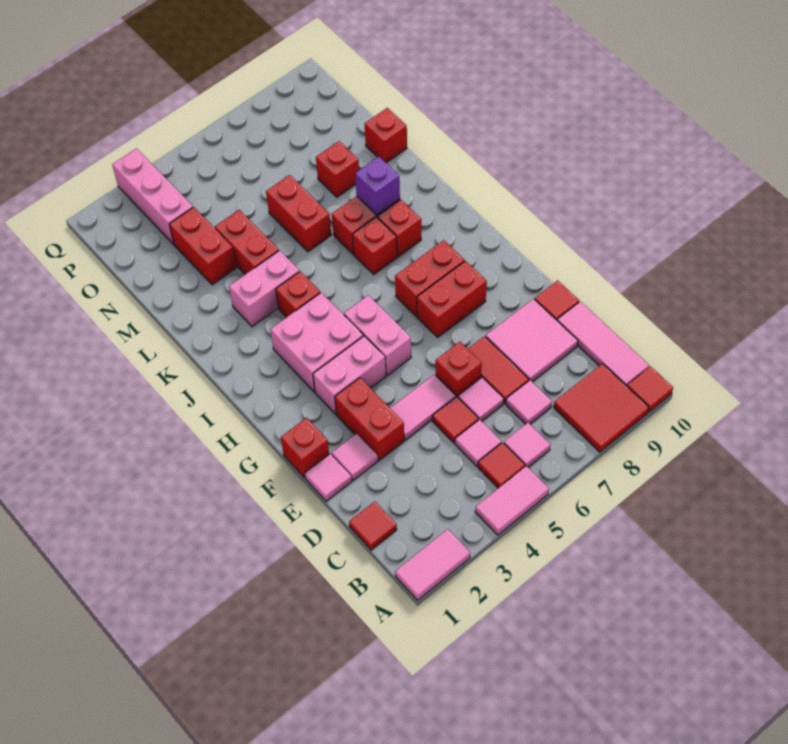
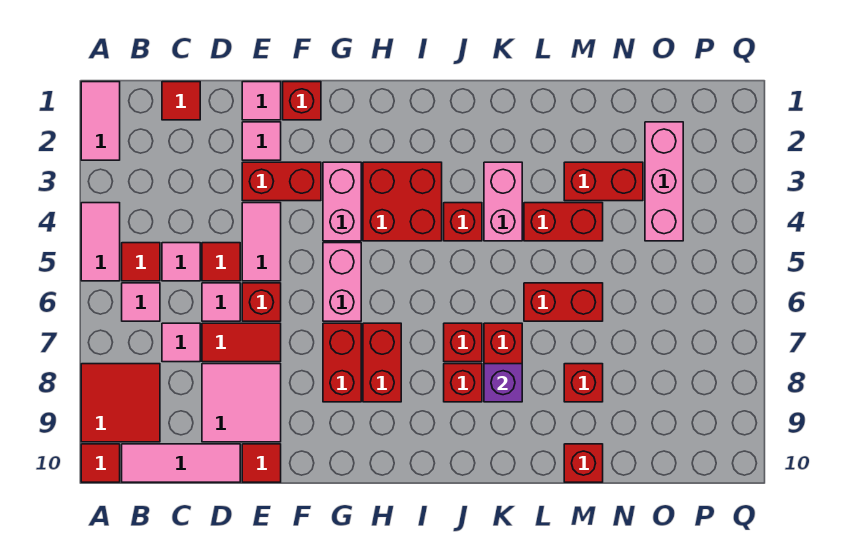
pink 1x2 brick [344,295,411,375] -> pink 1x2 brick turned to [323,243,361,321]
pink 2x2 brick [270,293,363,392] -> red 2x2 brick [363,162,442,241]
pink 1x3 brick [112,149,193,244] -> pink 1x3 brick turned to [645,122,683,241]

